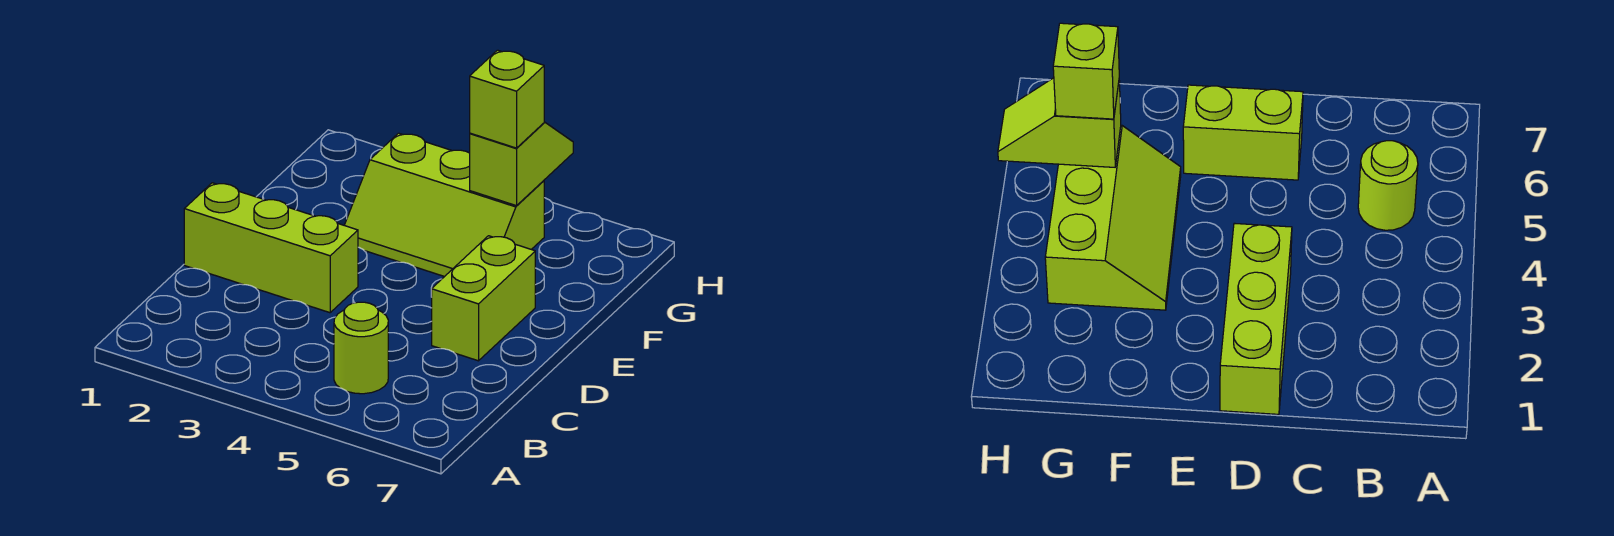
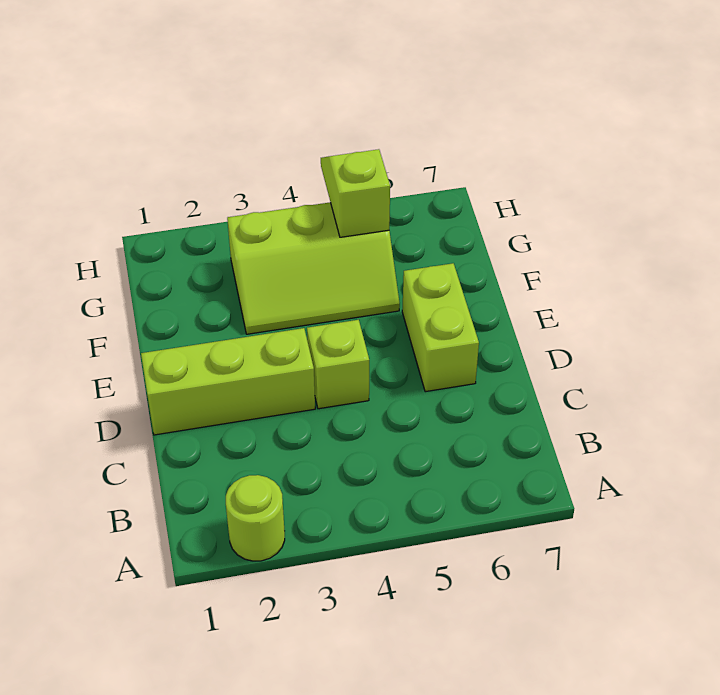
lime 1x1 round brick [334,302,388,394] -> lime 1x1 round brick moved to [226,475,285,561]
lime 1x1 brick [470,50,544,148] -> lime 1x1 brick moved to [307,320,369,409]

